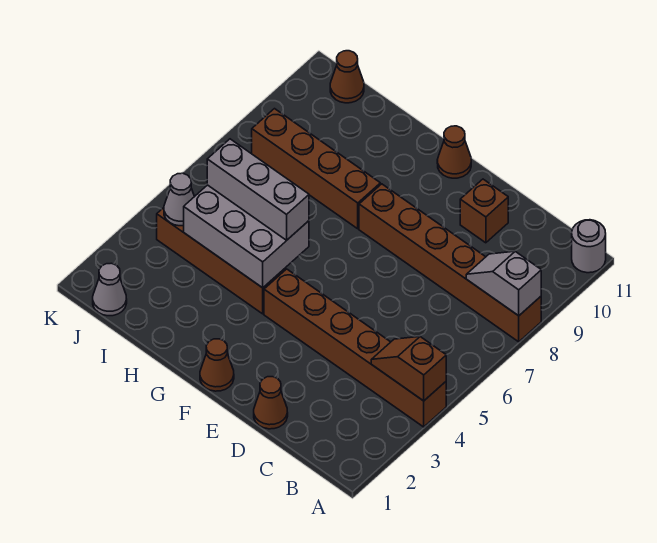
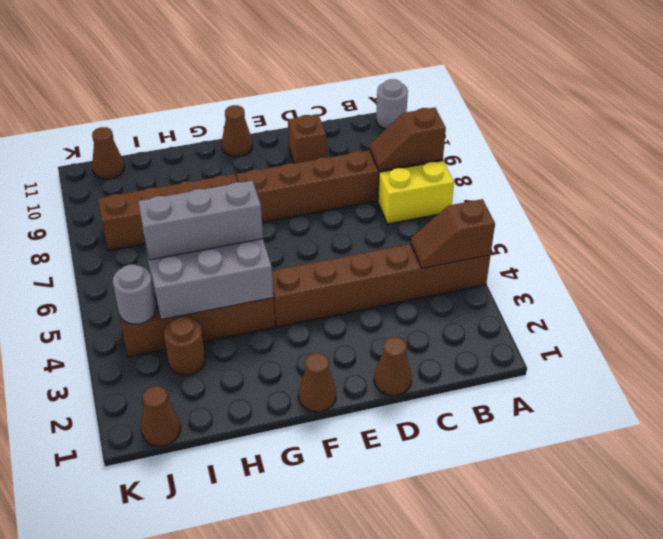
none -> yellow 1x2 brick [378,161,454,224]
grey 1x2 slope [466,251,541,316] -> brown 1x2 slope [370,108,446,171]
none -> brown 1x1 round brick [164,317,205,375]
grey 1x1 cone [93,263,127,316] -> brown 1x1 cone [141,386,180,446]
grey 1x1 cone [164,173,194,226] -> grey 1x1 round brick [113,265,156,324]

